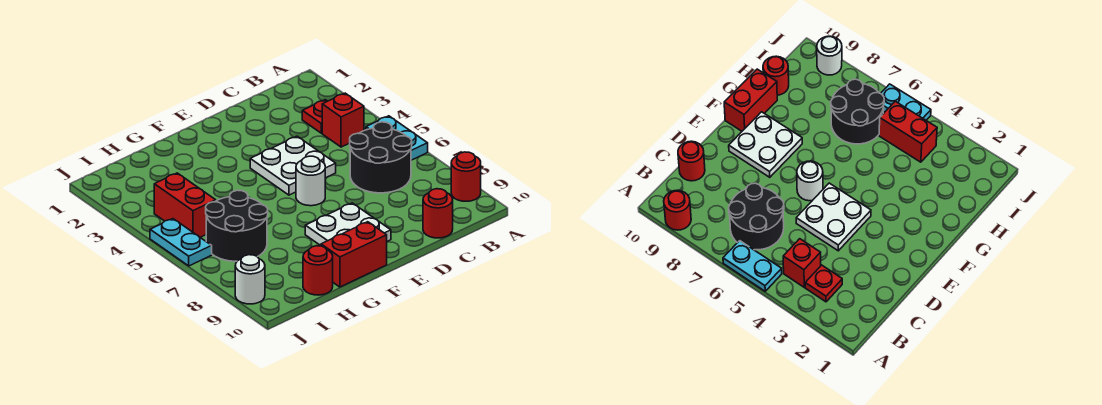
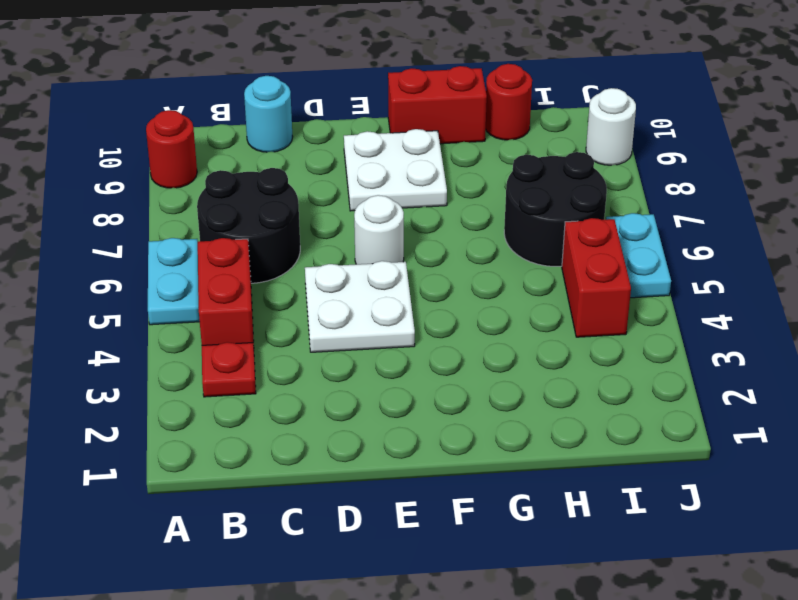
red 1x1 brick [322,93,364,147] -> red 1x2 brick [198,238,254,345]
red 1x1 round brick [423,189,453,238] -> cyan 1x1 round brick [244,76,293,152]

